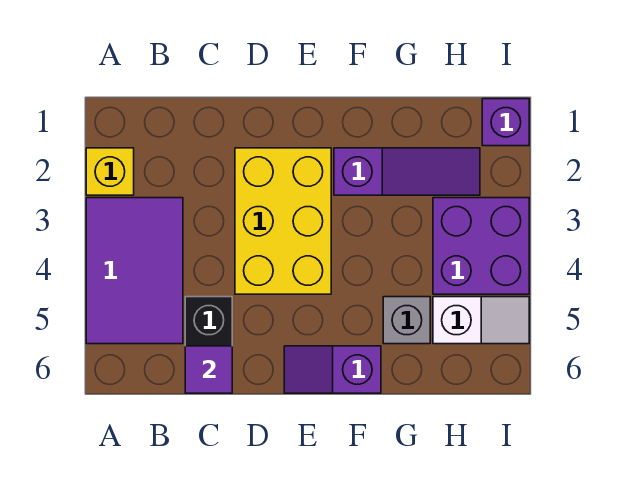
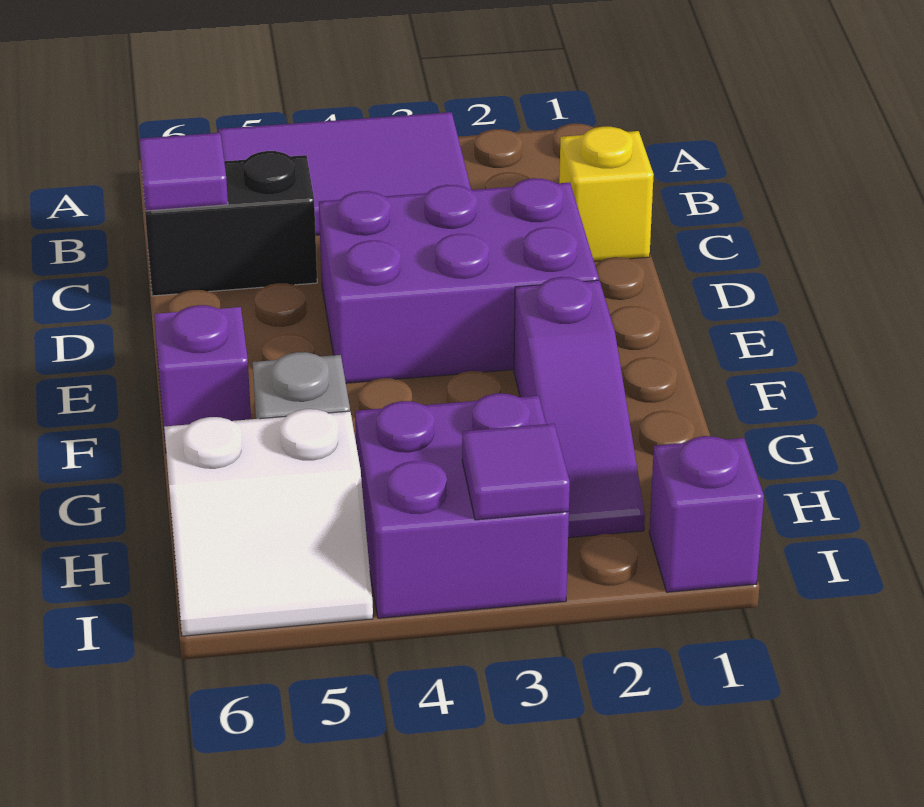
yellow 1x1 brick [86,148,134,195] -> yellow 1x1 brick moved to [559,127,654,262]
yellow 2x3 brick [235,148,331,294] -> purple 2x3 brick [319,178,599,383]
white 1x2 slope [433,297,529,344] -> white 2x2 slope [164,409,373,636]
none -> purple 1x1 tile [462,424,570,520]

